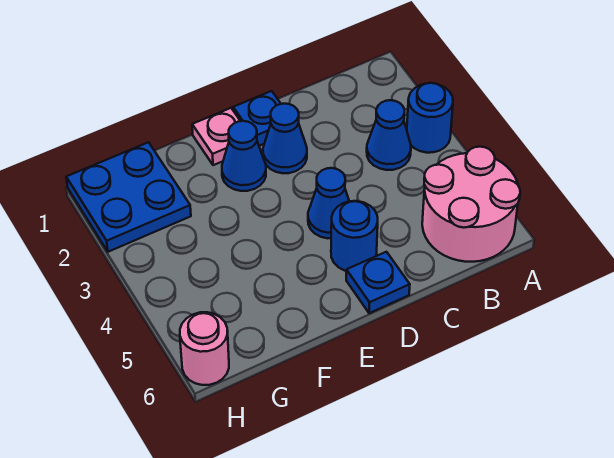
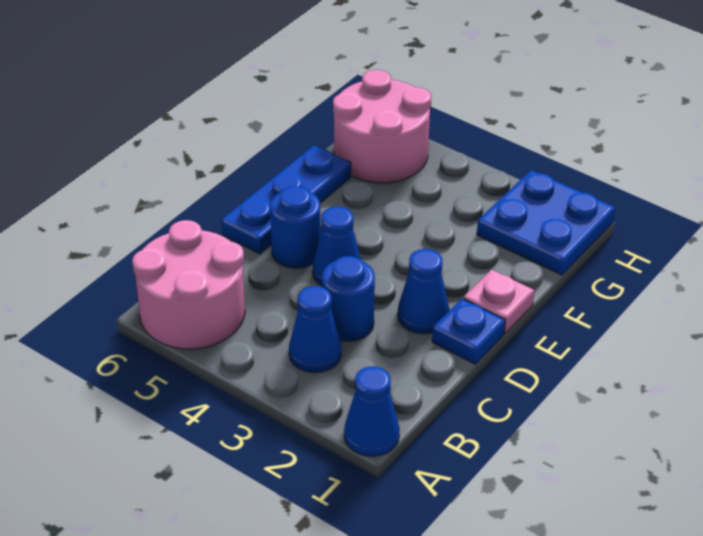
blue 1x1 round brick [407,83,453,153] -> blue 1x1 round brick moved to [322,256,375,341]
blue 1x1 plate [346,252,410,313] -> blue 1x3 plate [221,145,351,254]
blue 1x1 cone [222,121,266,191] -> blue 1x1 cone moved to [344,366,400,456]
pink 1x1 round brick [180,312,229,385] -> pink 2x2 round brick [333,70,431,183]

